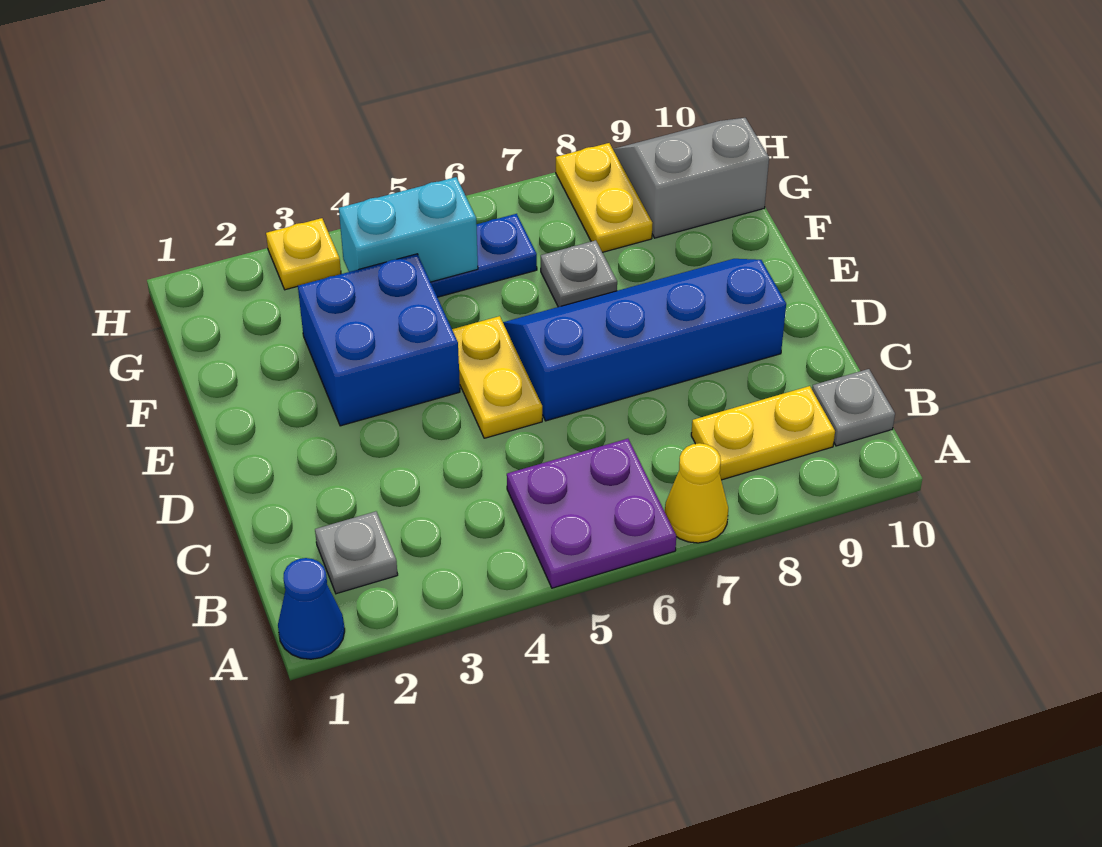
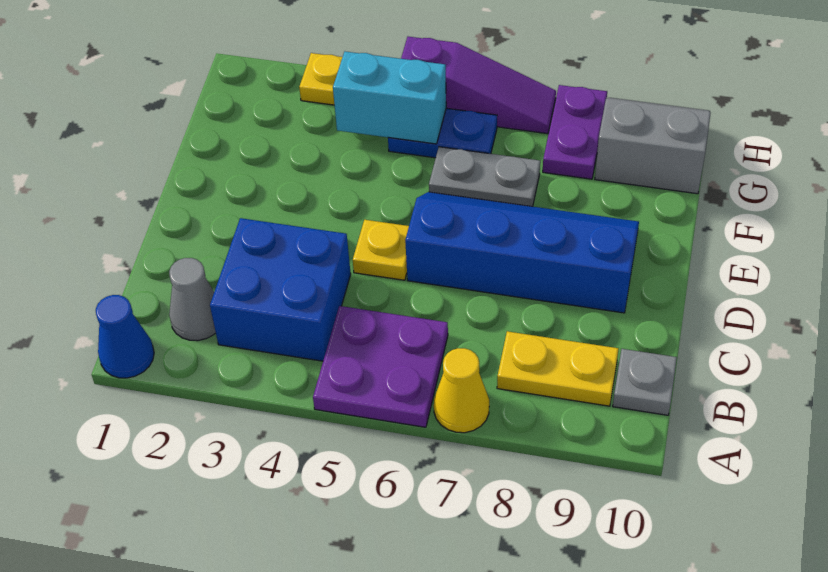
grey 1x1 plate [315,511,398,594] -> grey 1x1 cone [169,258,216,341]
yellow 1x2 plate [452,316,542,438] -> yellow 1x1 plate [353,220,409,280]
blue 2x2 brick [298,254,460,426] -> blue 2x2 brick moved to [210,218,351,361]
grey 1x1 plate [541,240,617,307] -> grey 1x2 plate [429,147,540,207]
yellow 1x2 plate [556,143,652,252] -> purple 1x2 plate [543,85,607,179]
none -> purple 1x3 slope [401,37,556,134]

